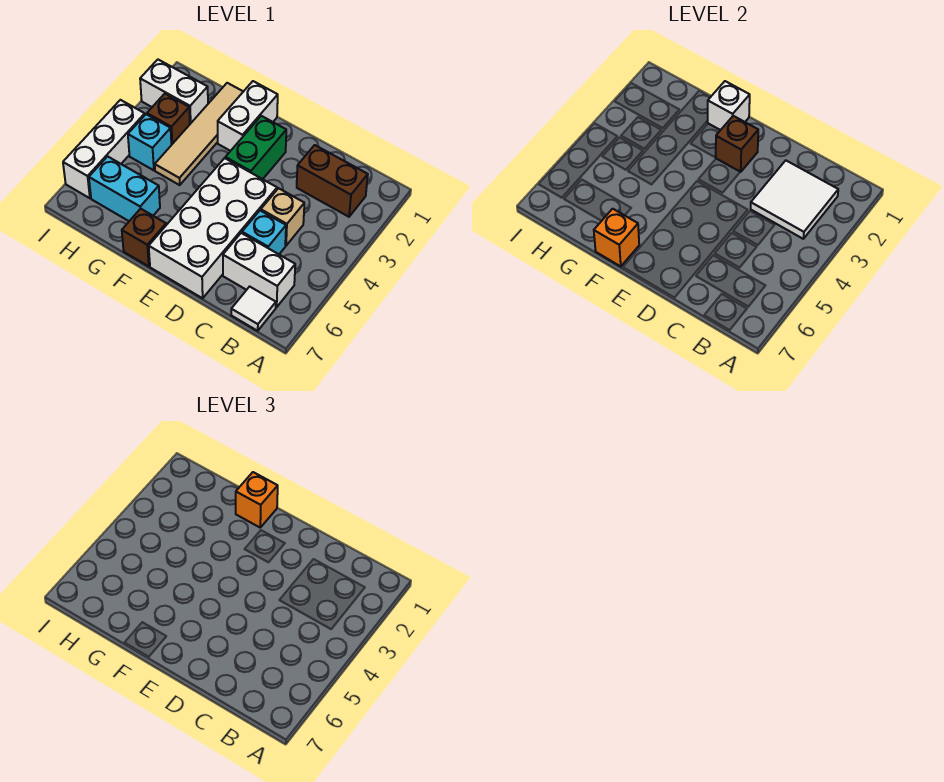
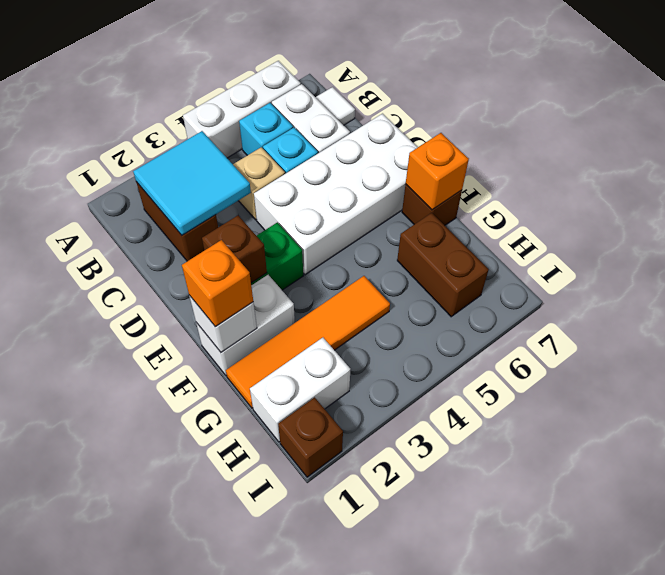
white 2x2 tile [751,161,838,239] -> cyan 2x2 tile [133,131,251,235]
tan 1x4 tile [155,83,243,185] -> orange 1x4 tile [226,276,390,408]
cyan 1x2 brick [89,156,160,221] -> brown 1x2 brick [397,213,489,317]
white 1x2 brick [140,60,208,124] -> white 1x2 brick turned to [250,338,351,442]
brown 1x1 brick [147,94,190,145] -> brown 1x1 brick moved to [278,397,343,477]
cyan 1x1 brick [128,114,171,170] -> cyan 1x1 brick moved to [239,103,293,155]
white 1x3 brick [63,100,145,198] -> white 1x3 brick moved to [183,61,301,158]

